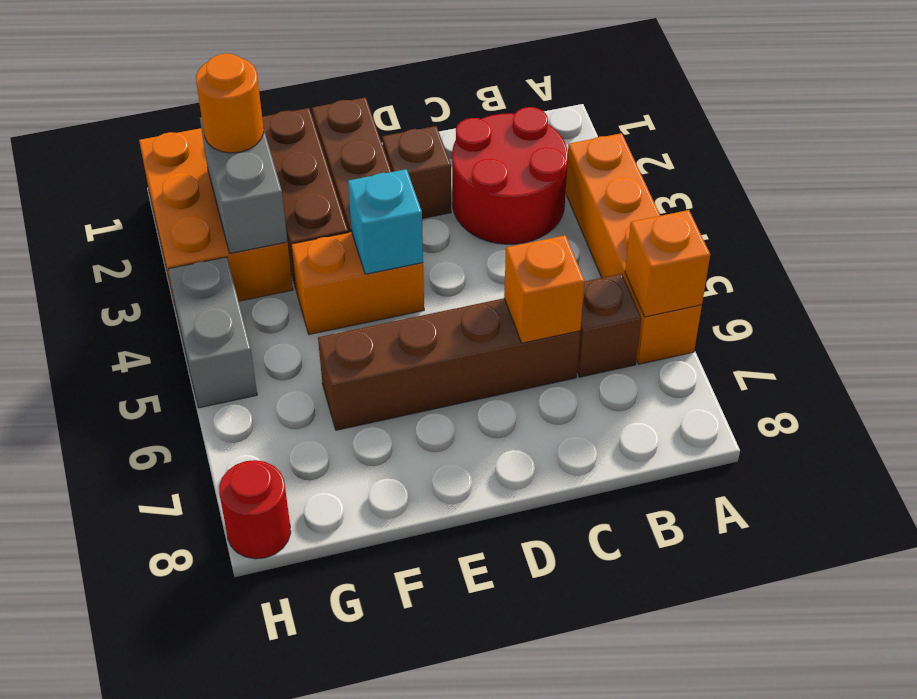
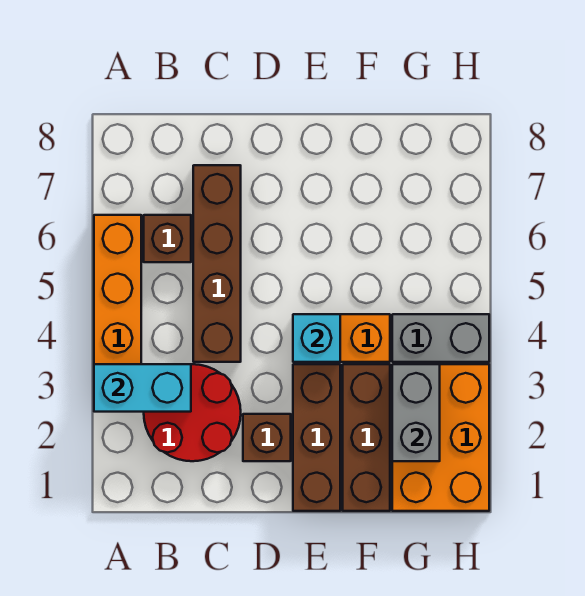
none -> cyan 1x2 brick [94,364,191,412]
orange 1x1 brick [625,210,710,317] -> none
brown 1x4 brick [318,298,580,430] -> brown 1x4 brick turned to [193,165,241,362]
orange 1x1 brick [504,235,585,343] -> none
orange 1x1 round brick [196,54,264,153] -> none
grey 1x2 brick [168,257,257,408] -> grey 1x2 brick turned to [392,314,489,362]
red 1x1 round brick [219,460,291,559] -> none

